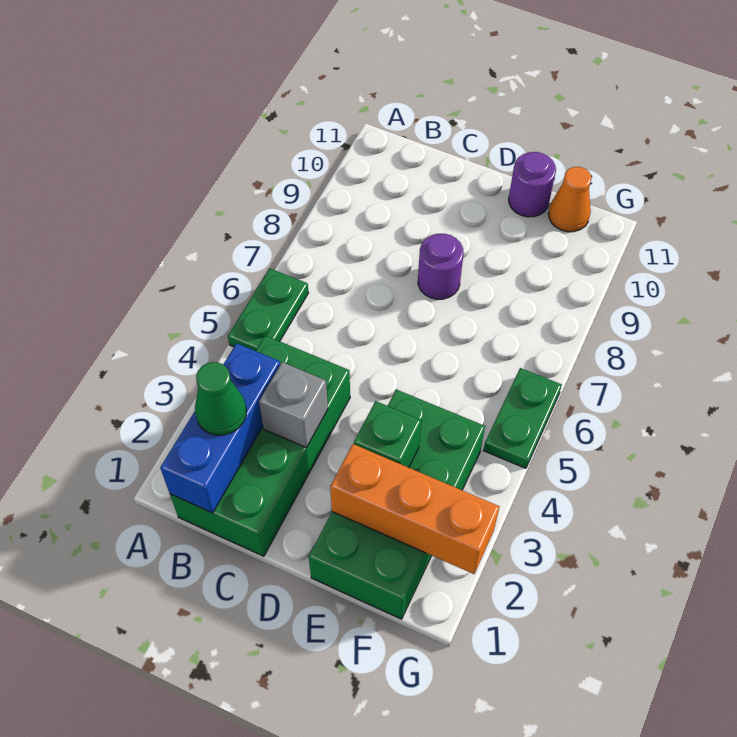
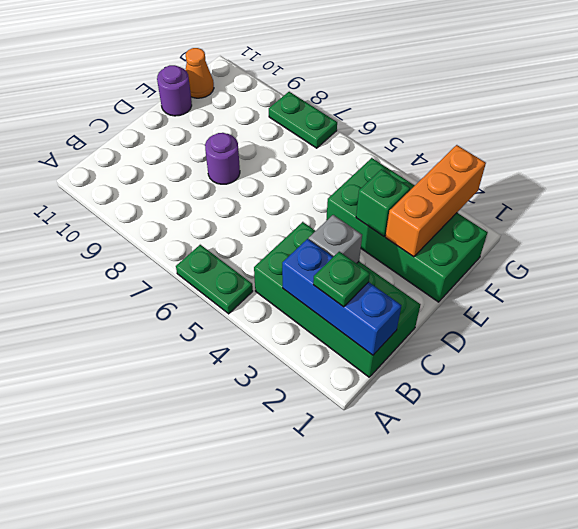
green 1x1 cone [195,362,246,435] -> green 1x1 plate [313,252,370,307]
green 1x2 plate [483,368,562,468] -> green 1x2 plate moved to [269,92,337,148]

